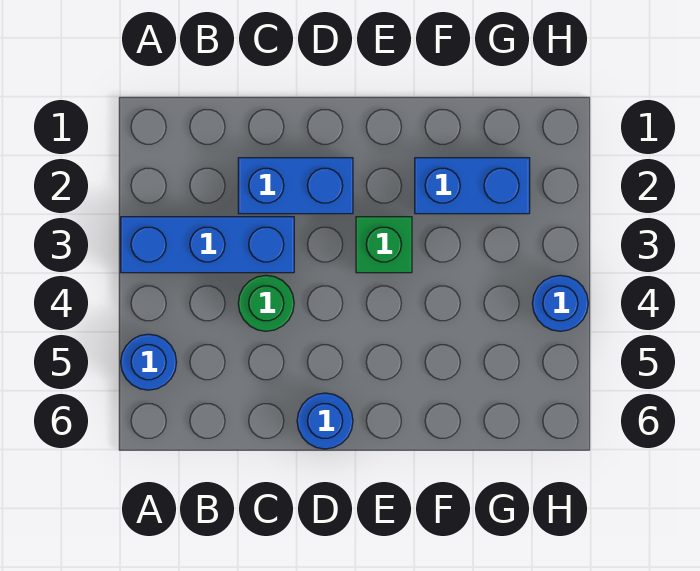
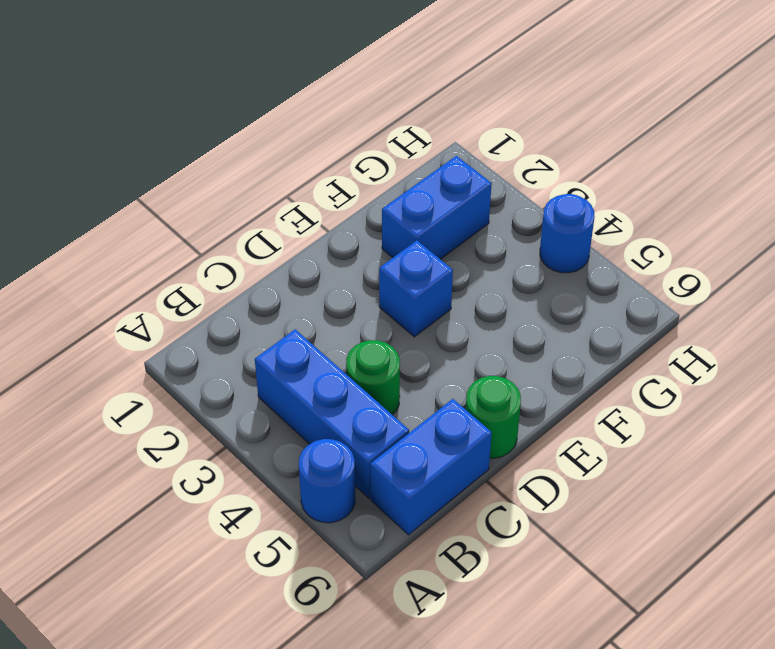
blue 1x3 brick [121,217,294,273] -> blue 1x3 brick turned to [255,329,409,498]
blue 1x2 brick [238,158,353,214] -> blue 1x2 brick moved to [370,399,492,535]
blue 1x1 round brick [297,393,353,449] -> green 1x1 round brick [466,376,521,458]
green 1x1 brick [356,217,412,273] -> blue 1x1 brick [379,241,453,337]

